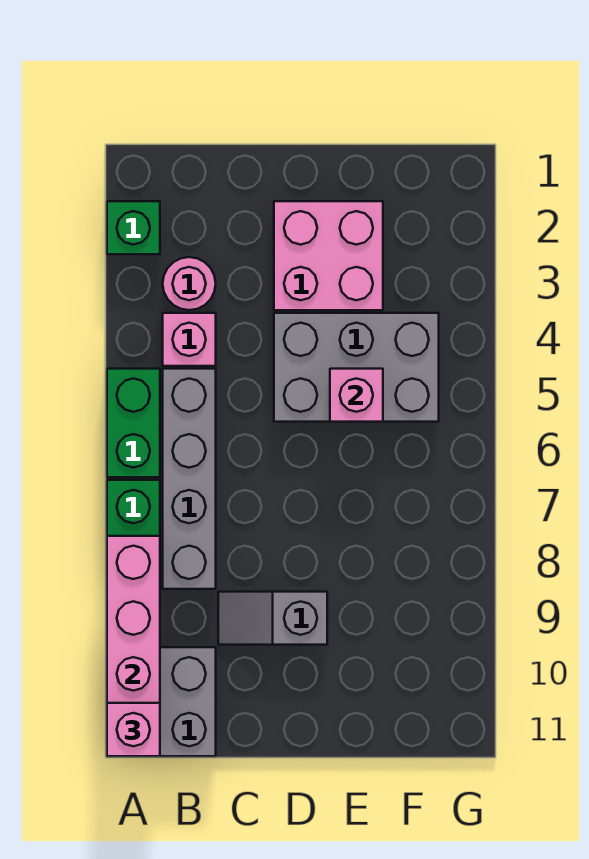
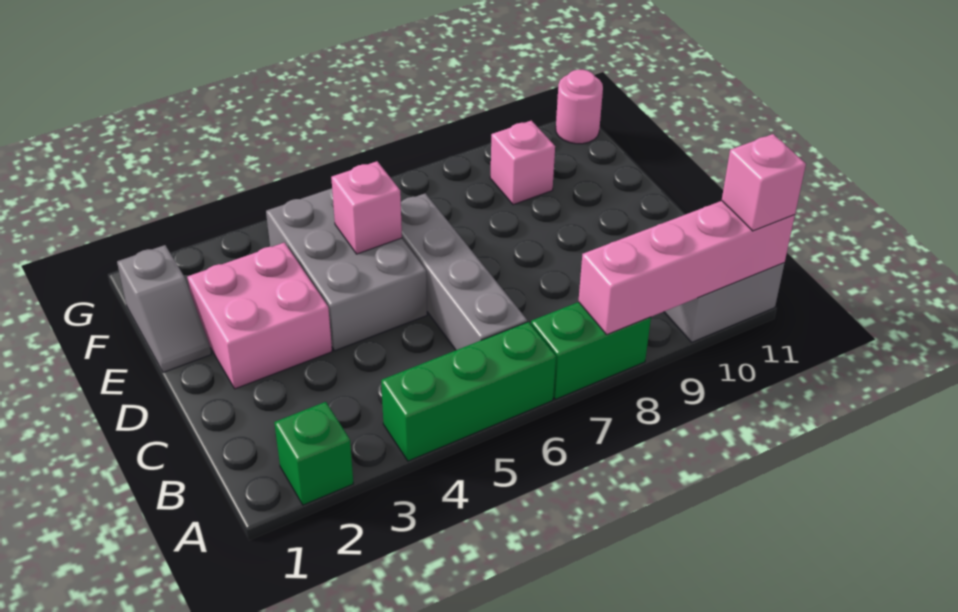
green 1x2 brick [107,369,160,477] -> green 1x3 brick [381,322,556,461]
pink 1x1 round brick [163,257,216,310] -> pink 1x1 round brick moved to [556,70,603,144]
pink 1x1 brick [163,313,216,366] -> pink 1x1 brick moved to [490,121,555,205]
grey 1x4 brick [163,369,216,589] -> grey 1x4 brick turned to [401,193,527,350]
grey 1x2 slope [218,592,327,645] -> grey 1x2 slope moved to [117,245,211,372]

